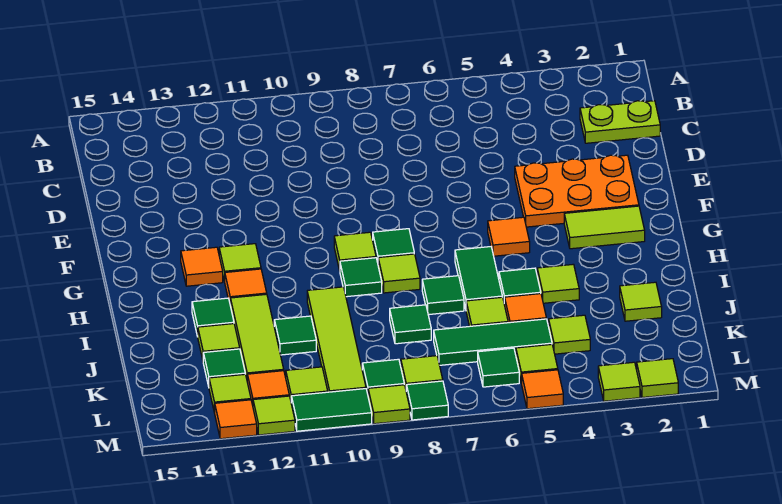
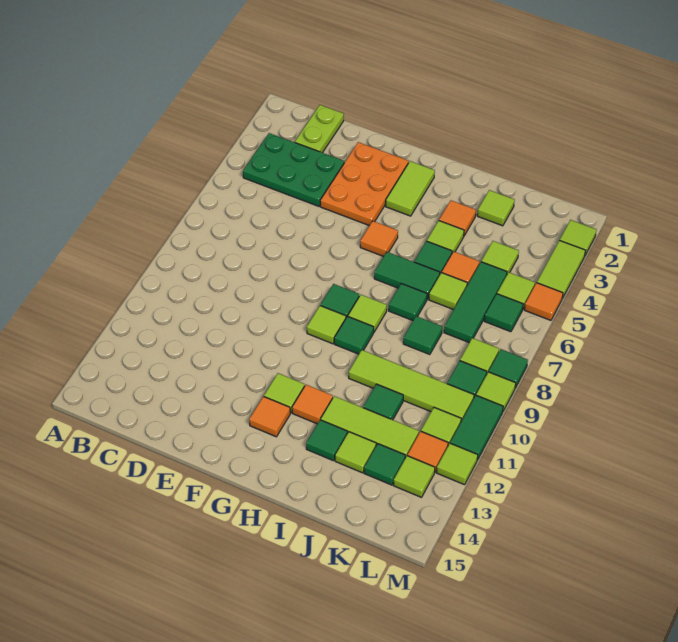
none -> green 2x3 plate [243,133,344,206]
lime 1x1 tile [598,362,640,401] -> lime 1x2 tile [537,240,586,298]
orange 1x1 tile [215,400,257,439] -> orange 1x1 tile moved to [439,201,476,235]

